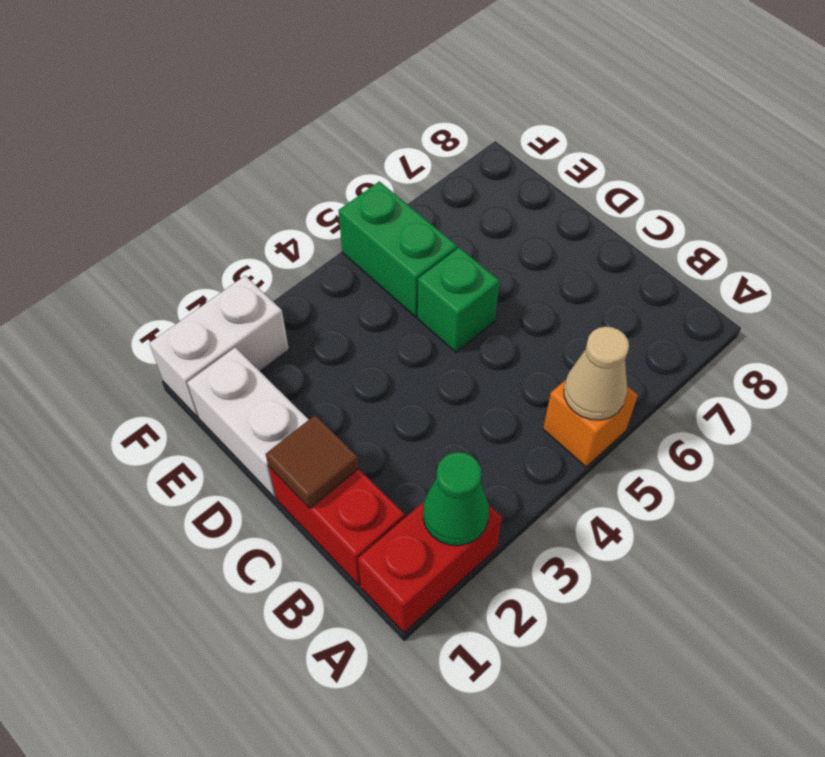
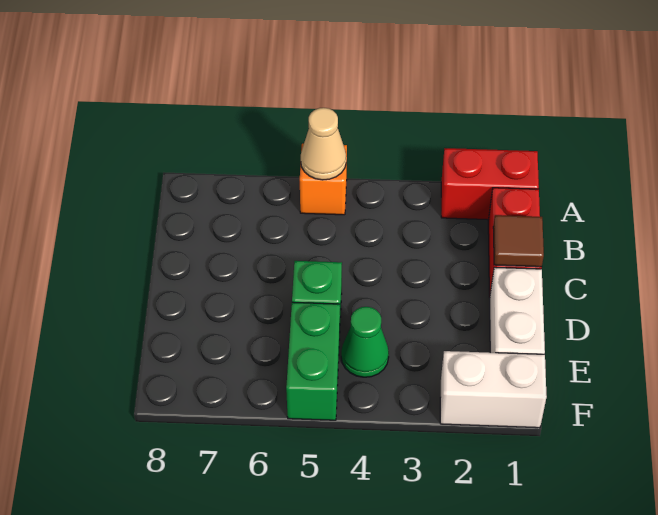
green 1x1 cone [423,452,489,546] -> green 1x1 cone moved to [341,307,389,377]

